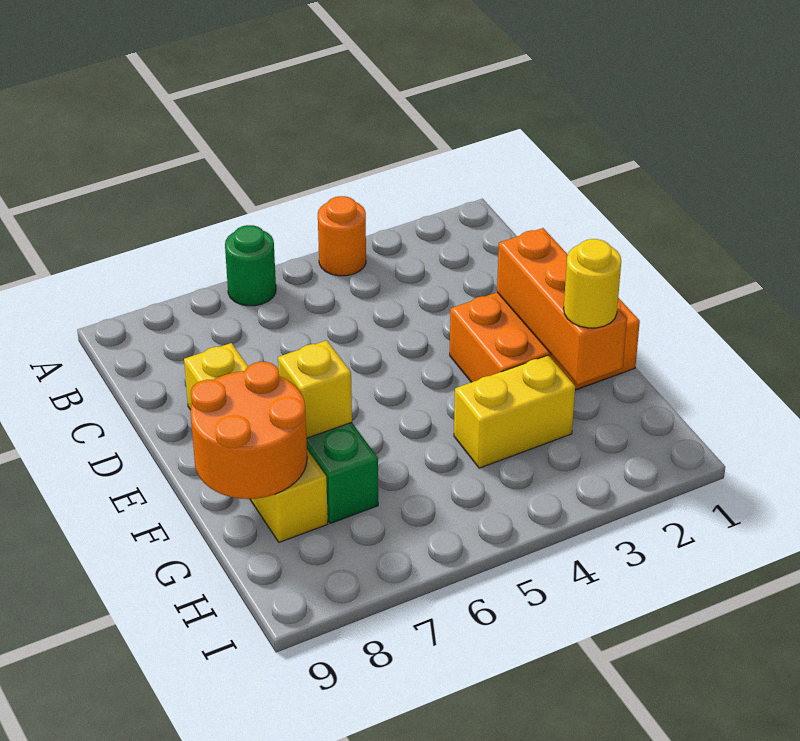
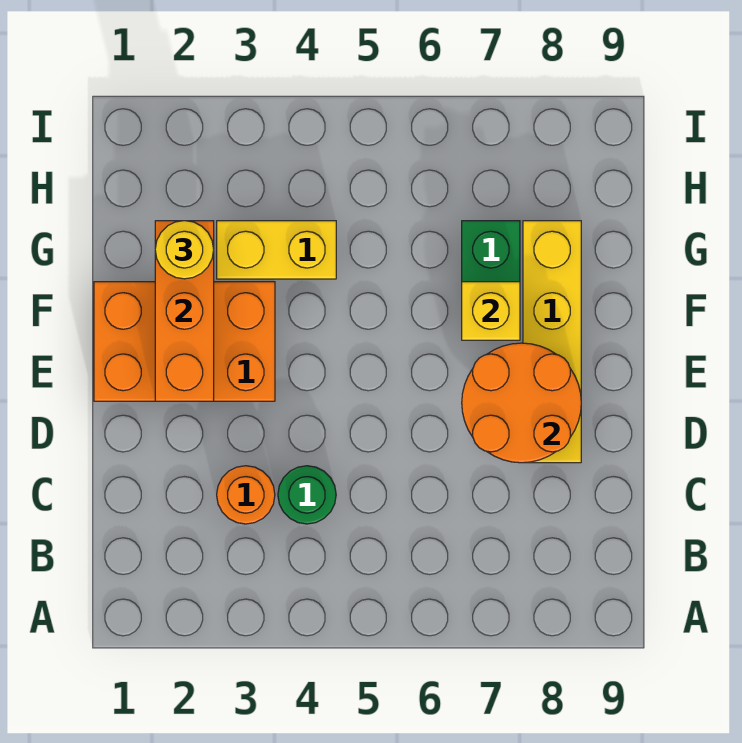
orange 1x1 round brick [318,196,366,276] -> orange 1x1 round brick moved to [217,466,275,524]
green 1x1 round brick [225,225,276,306] -> green 1x1 round brick moved to [278,466,336,524]
orange 2x2 round brick [191,362,307,499] -> orange 2x2 round brick moved to [462,343,581,463]

